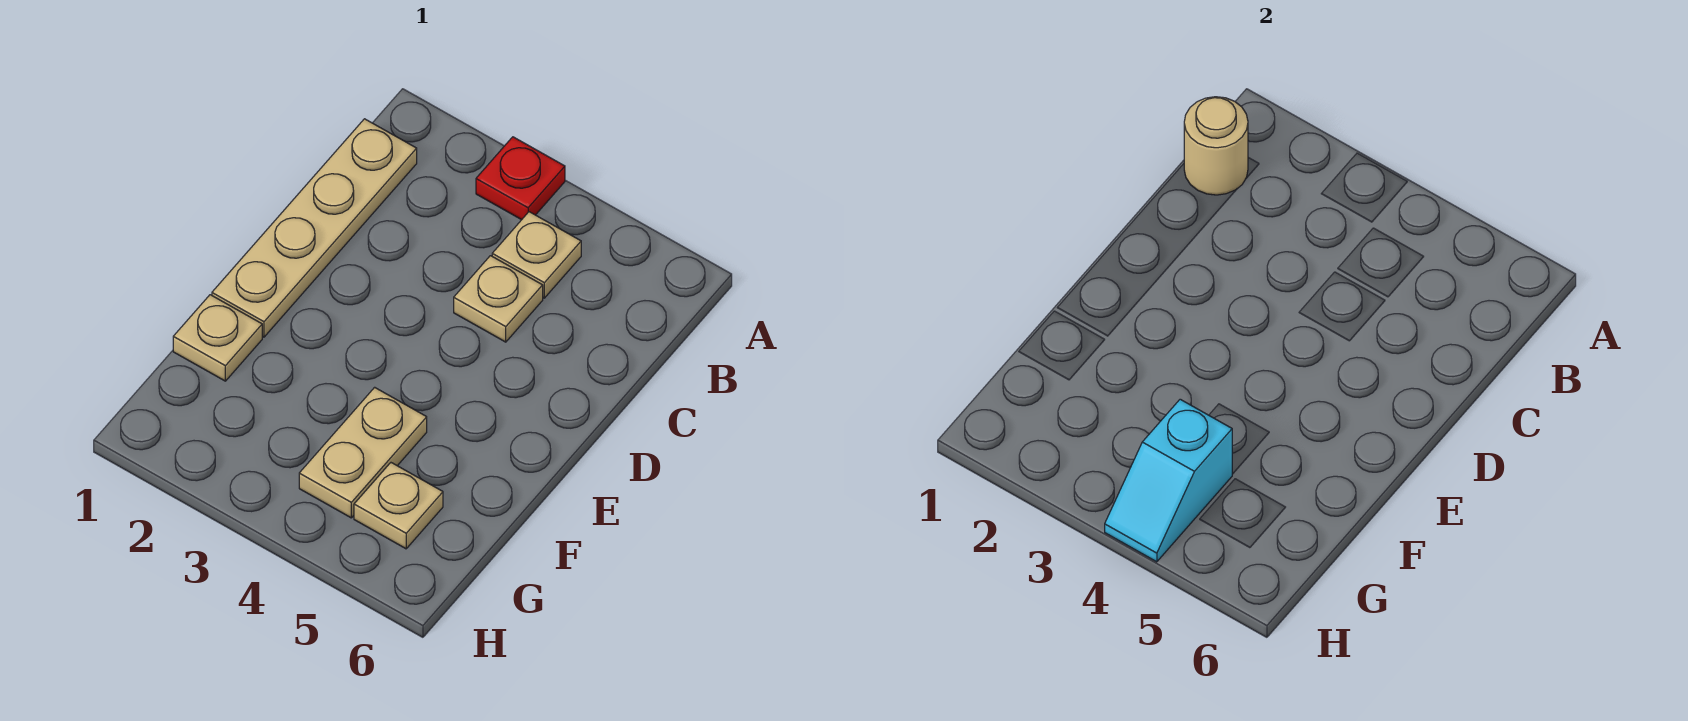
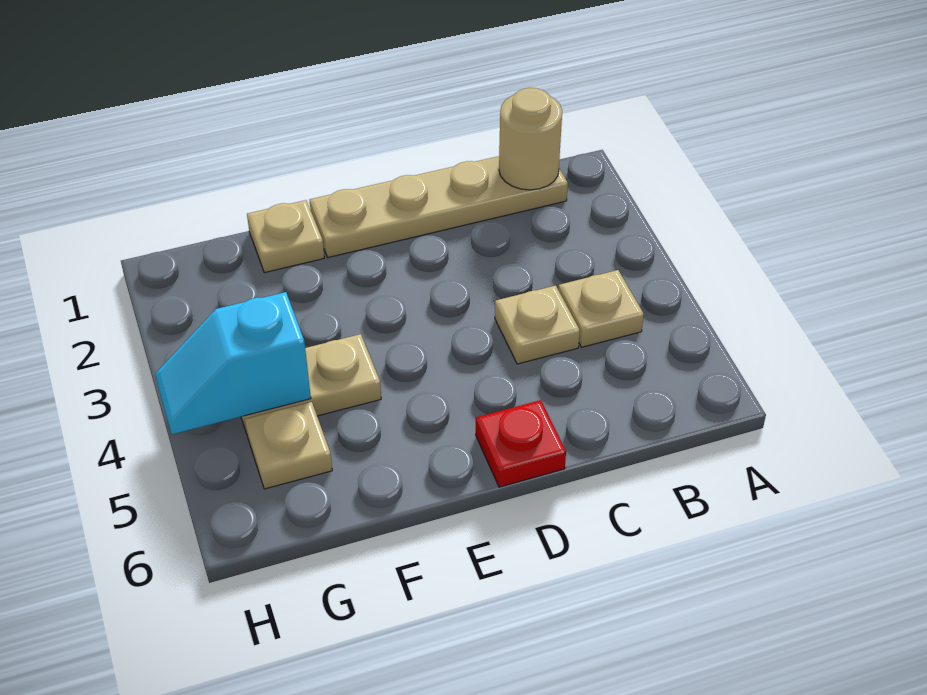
red 1x1 plate [476,137,565,220] -> red 1x1 plate moved to [476,400,566,487]

